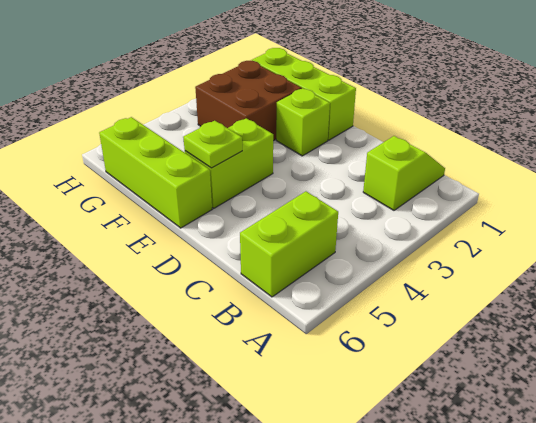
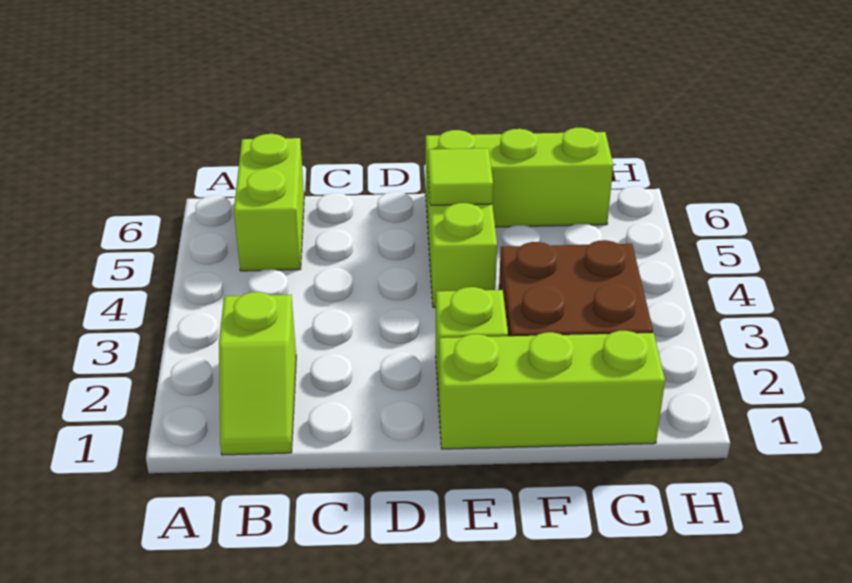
lime 1x1 plate [183,121,242,168] -> lime 1x1 tile [428,148,493,205]

